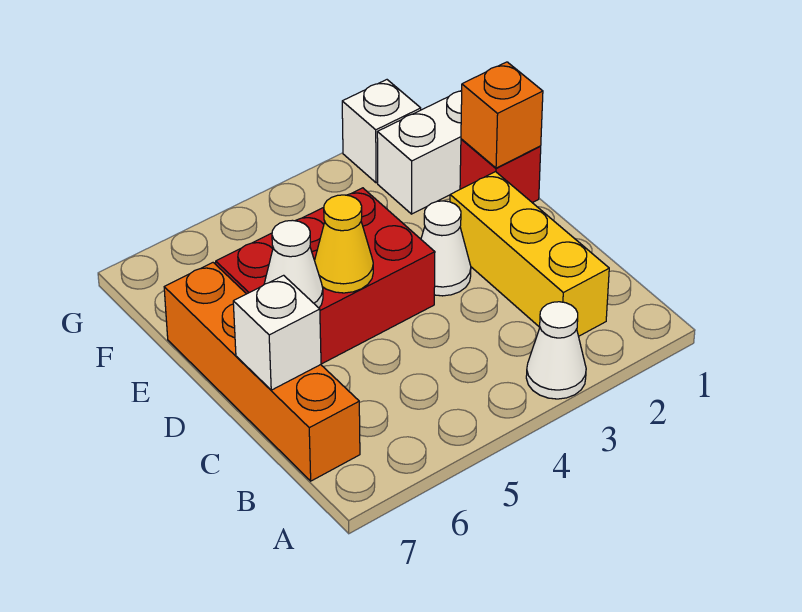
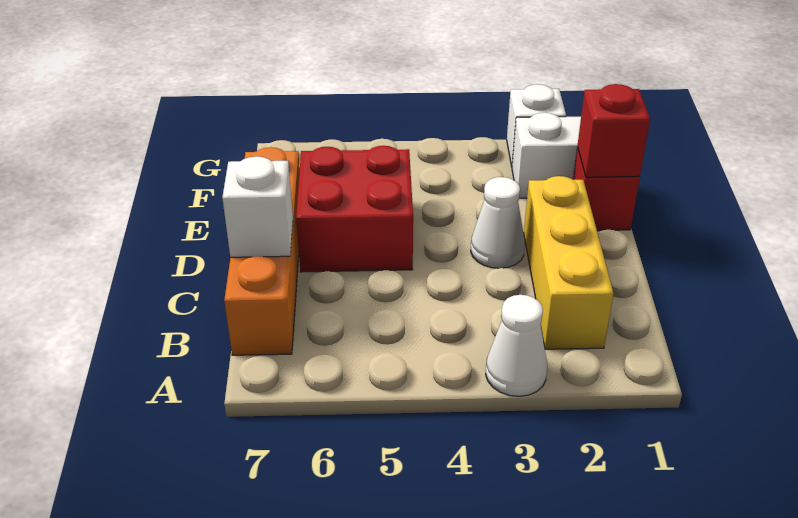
red 2x3 brick [216,188,435,364] -> red 2x2 brick [296,146,413,272]
yellow 1x1 cone [315,195,373,293] -> none
white 1x1 cone [264,220,323,308] -> none
orange 1x1 brick [461,62,543,168] -> red 1x1 brick [577,84,650,177]

